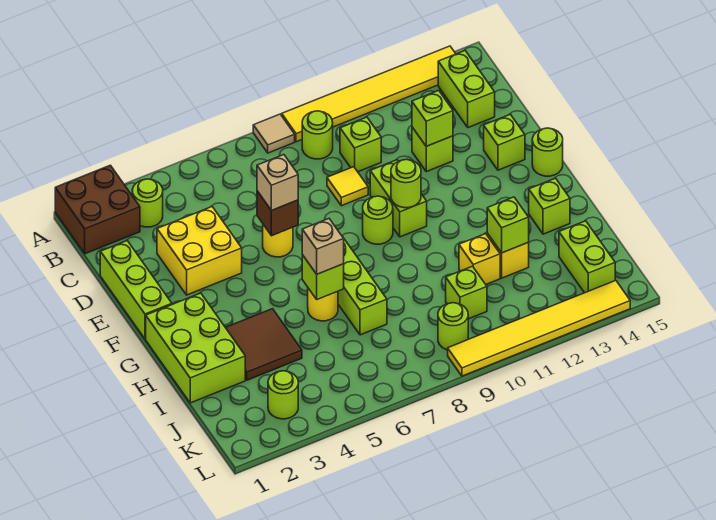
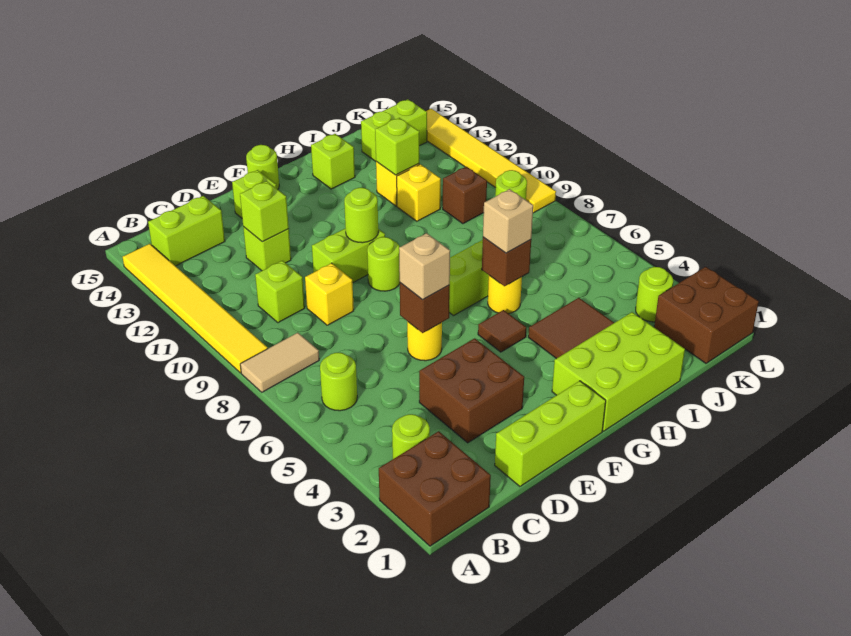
tan 1x1 tile [253,114,295,153] -> tan 1x2 tile [240,333,319,392]
lime 1x1 round brick [302,111,333,159] -> lime 1x1 round brick moved to [320,353,357,411]
yellow 2x2 brick [157,207,242,295] -> brown 2x2 brick [419,338,524,443]
yellow 1x1 tile [327,167,368,206] -> yellow 1x1 brick [305,263,354,325]
none -> brown 1x1 tile [478,310,526,352]
lime 1x1 brick [302,255,344,299] -> brown 1x1 brick [482,237,531,286]
lime 1x1 brick [446,266,487,319] -> brown 1x1 brick [443,167,487,224]
none -> brown 2x2 brick [654,267,759,363]

